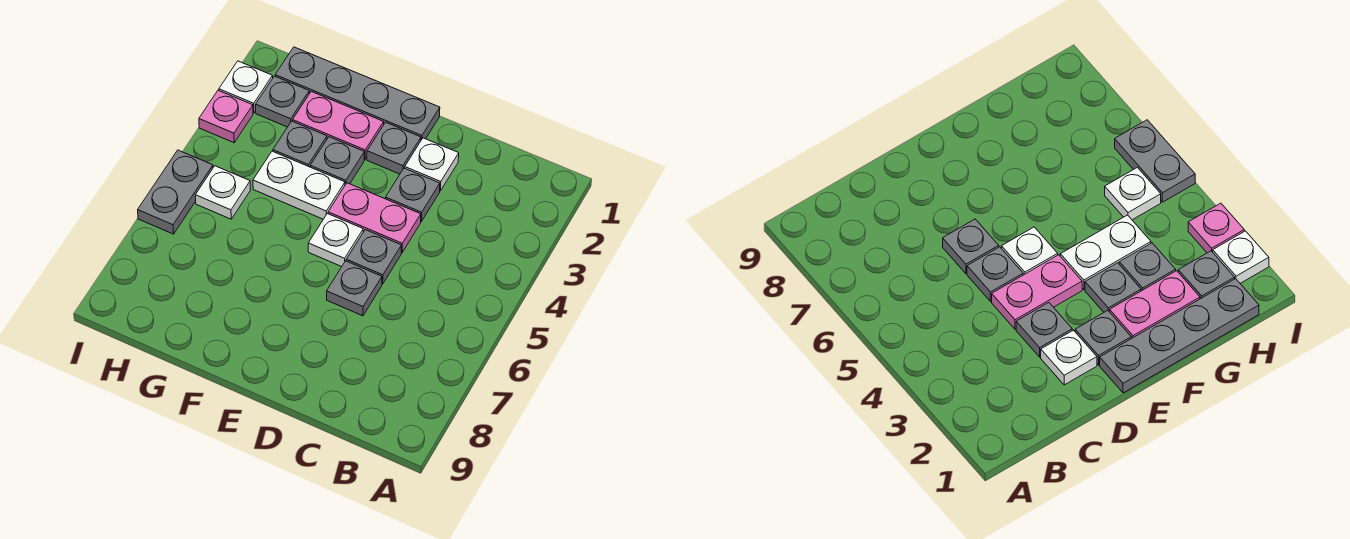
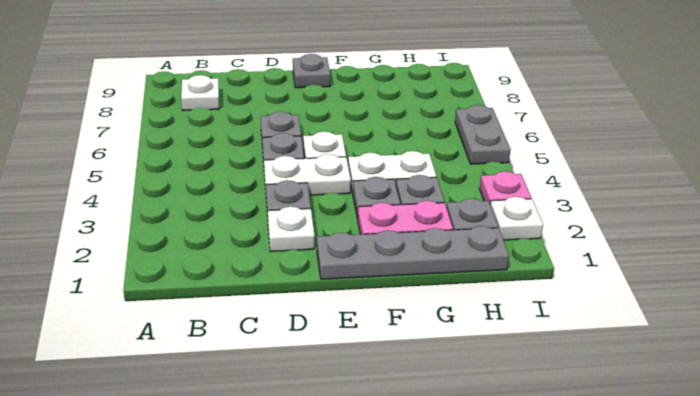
pink 1x2 plate [328,183,421,253] -> white 1x2 plate [264,154,351,195]
grey 1x1 plate [367,122,421,174] -> grey 1x1 plate moved to [293,54,330,88]
white 1x1 plate [195,166,250,219] -> white 1x1 plate moved to [181,75,219,110]

